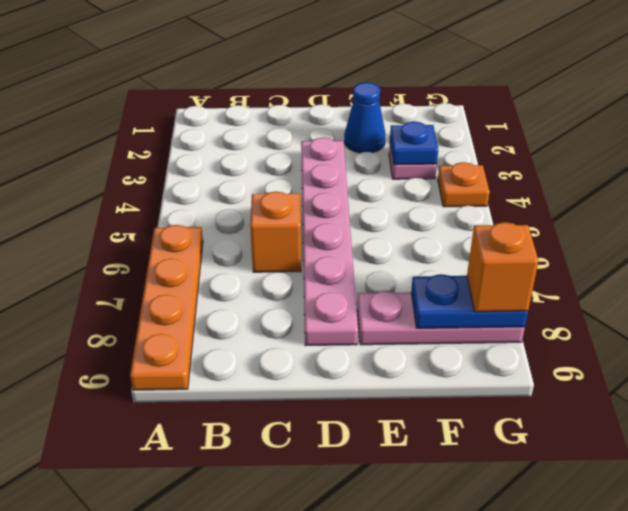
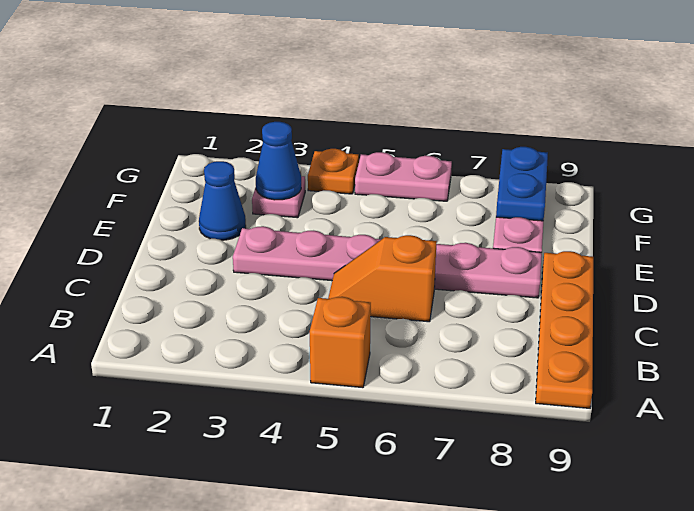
orange 1x4 plate [130,225,203,390] -> orange 1x4 plate turned to [536,251,593,408]
blue 1x1 plate [390,121,438,165] -> blue 1x1 cone [256,122,301,200]
none -> pink 1x2 plate [355,152,452,201]
orange 1x1 brick [467,222,538,312] -> orange 1x1 brick moved to [310,297,371,388]

